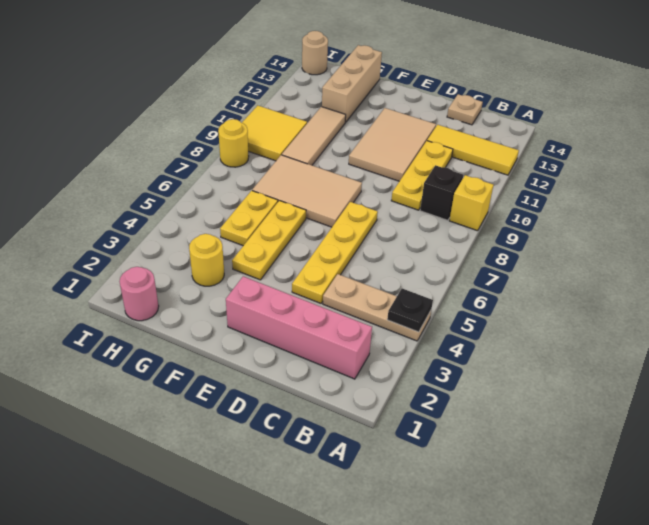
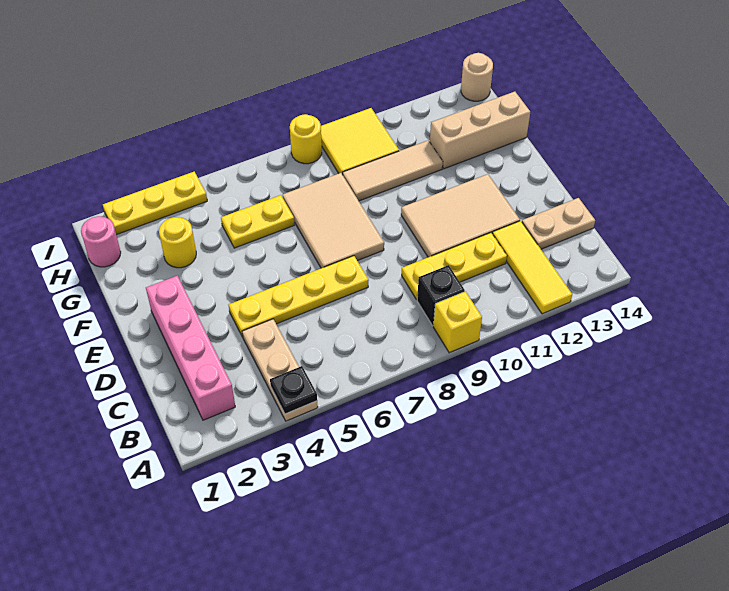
tan 1x1 plate [447,94,483,125] -> tan 1x2 plate [522,198,595,249]
yellow 1x3 plate [232,201,306,280] -> yellow 1x3 plate moved to [103,172,207,235]

